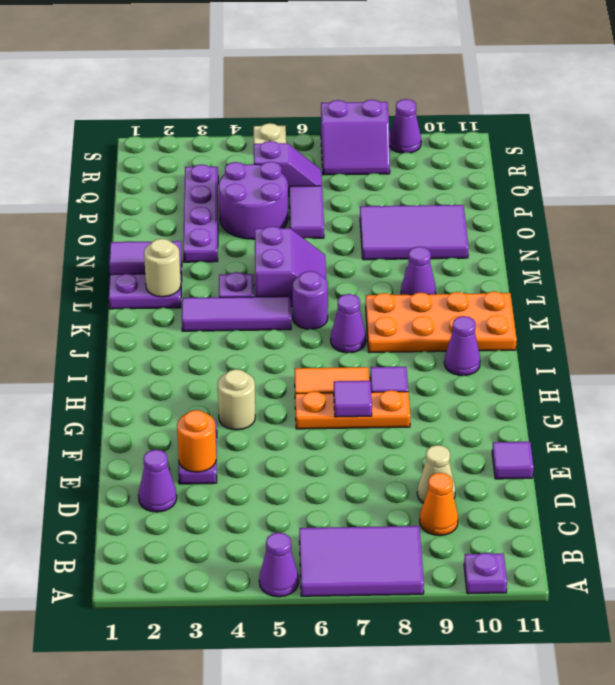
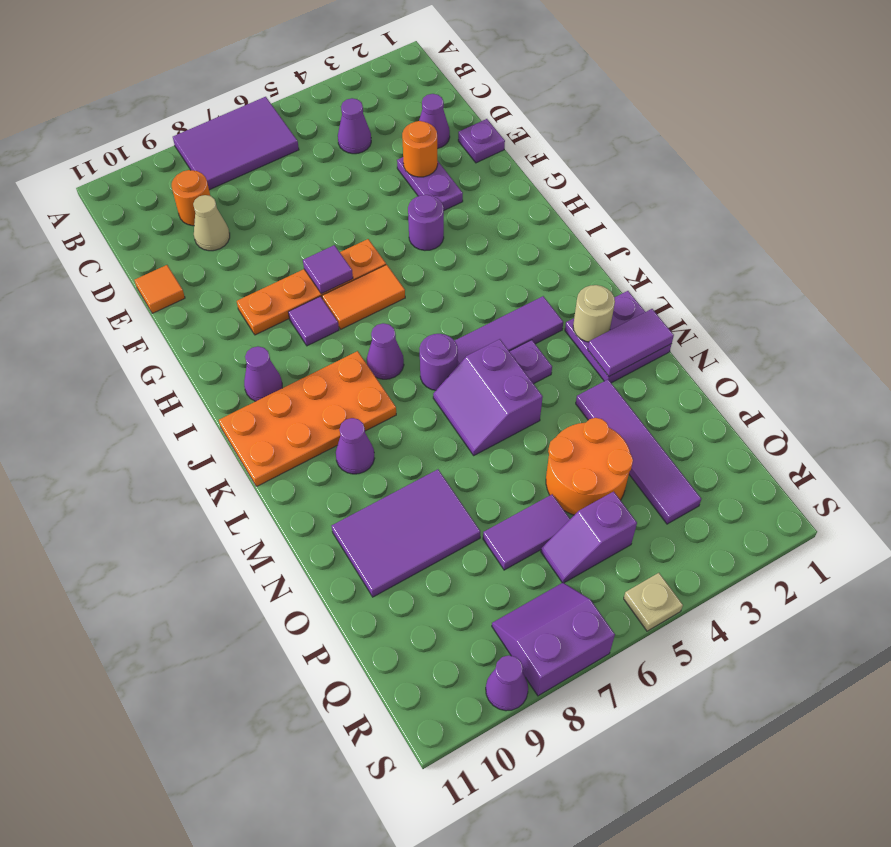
purple 1x1 cone [259,533,299,597] -> purple 1x1 cone moved to [338,98,371,154]
purple 1x1 plate [464,553,507,594] -> purple 1x1 plate moved to [458,119,505,163]
orange 1x1 cone [420,473,458,536] -> orange 1x1 round brick [172,170,210,226]
purple 1x1 tile [492,442,534,479] -> orange 1x1 tile [135,265,185,313]
tan 1x1 round brick [218,369,255,430] -> purple 1x1 round brick [408,195,444,250]
orange 1x3 plate [295,390,410,429] -> orange 1x4 plate [237,239,386,335]
purple 1x4 plate [183,164,218,262] -> purple 1x4 tile [576,379,701,524]
purple 2x2 round brick [219,162,288,239] -> orange 2x2 round brick [546,418,633,515]
purple 1x2 tile [289,186,324,238] -> purple 1x2 tile turned to [483,494,570,570]

